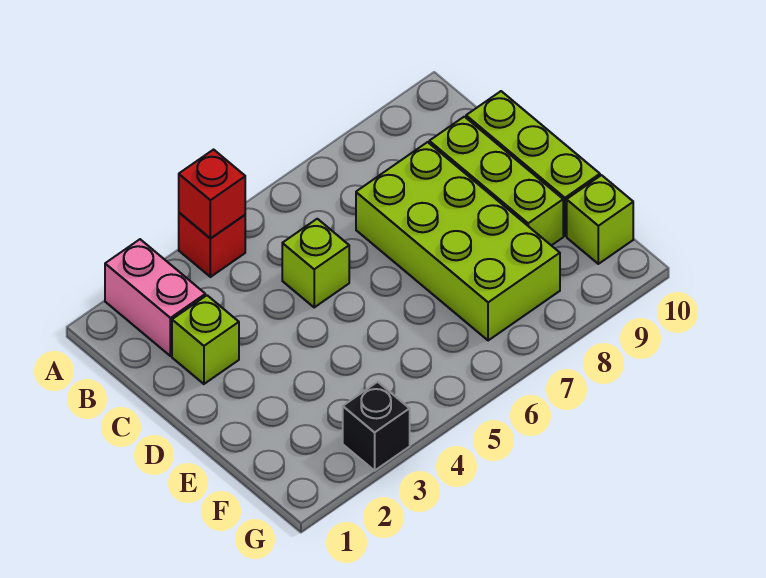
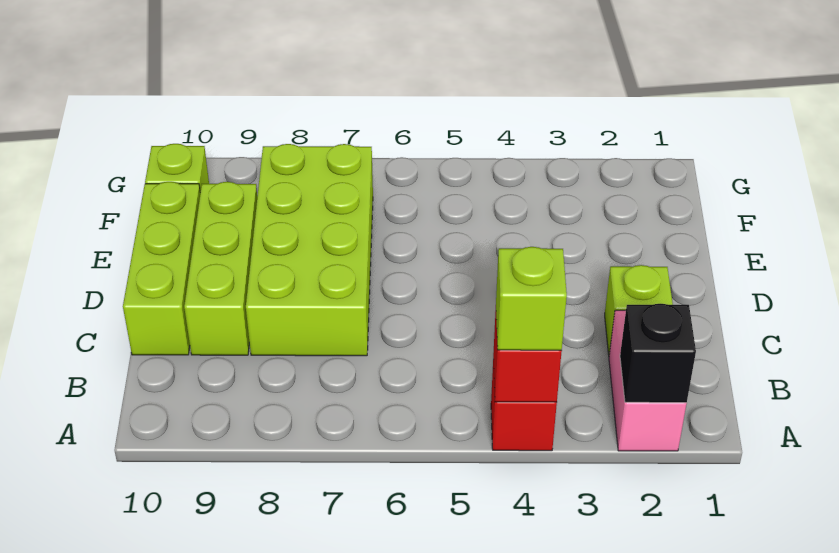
lime 1x1 brick [282,219,349,307] -> lime 1x1 brick moved to [496,247,567,350]
black 1x1 brick [343,382,410,471] -> black 1x1 brick moved to [620,304,696,403]

